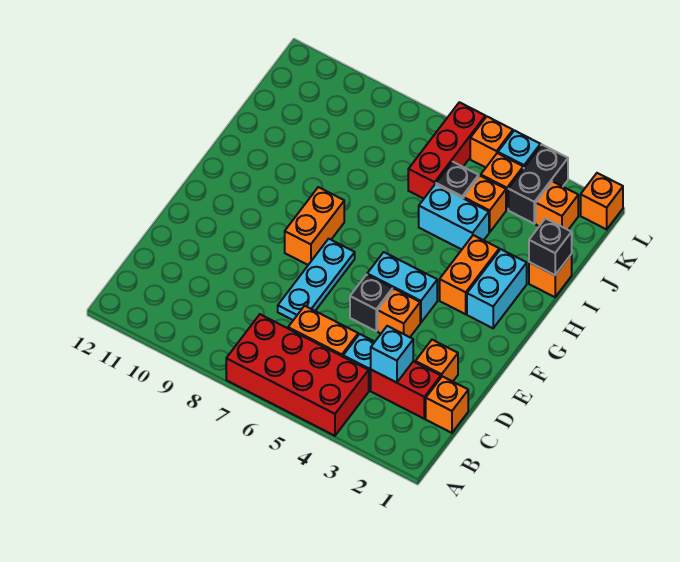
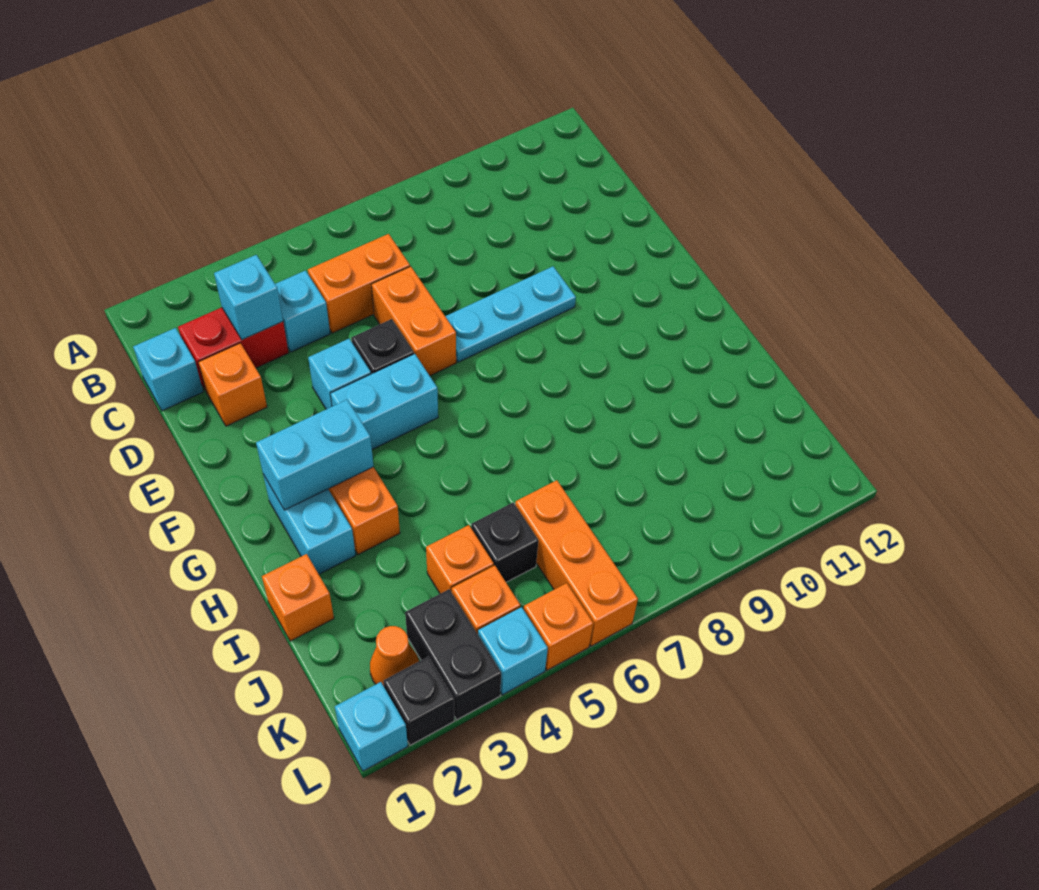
red 2x4 brick [226,314,369,436] -> none
orange 1x1 brick [426,376,468,433] -> cyan 1x1 brick [133,328,203,411]
cyan 1x3 plate [278,239,355,320] -> cyan 1x3 plate turned to [445,266,576,362]
orange 1x1 brick [378,289,420,337] -> cyan 1x1 brick [308,339,371,409]
orange 1x2 brick [285,187,344,265] -> orange 1x2 brick moved to [372,266,456,376]
black 1x1 brick [529,219,572,275] -> black 1x1 brick moved to [383,656,454,745]
cyan 1x2 brick [419,184,489,249] -> cyan 1x2 brick moved to [256,400,374,510]
red 1x3 brick [408,102,485,199] -> orange 1x3 brick [515,480,638,646]
orange 1x1 brick [536,181,578,230] -> orange 1x1 cone [370,626,419,686]
orange 1x1 brick [581,173,623,229] -> cyan 1x1 brick [335,682,408,771]

